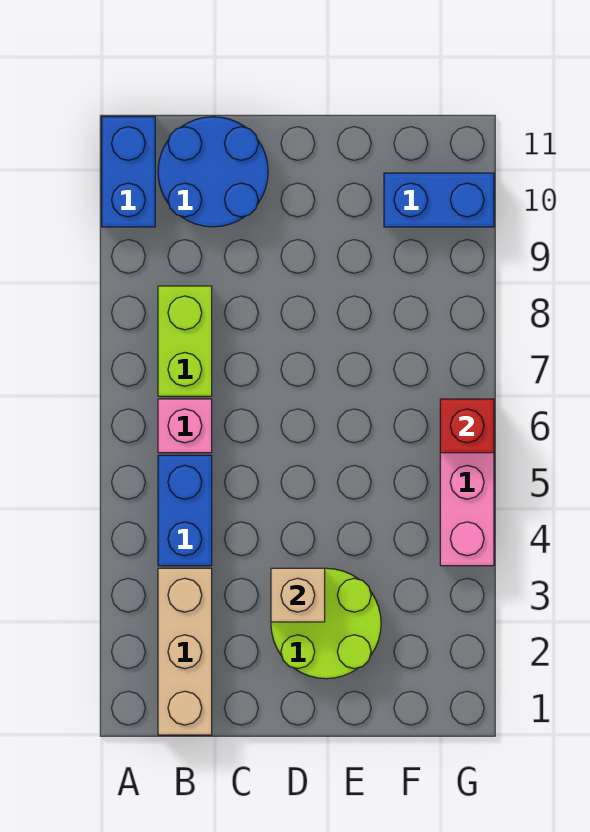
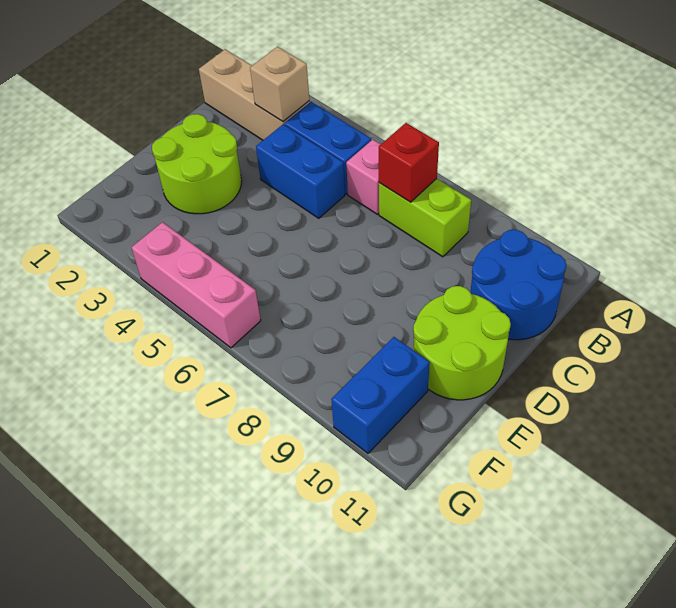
blue 1x2 brick [102,117,155,227] -> blue 1x2 brick moved to [256,124,345,218]
tan 1x1 brick [271,568,325,622] -> tan 1x1 brick moved to [250,47,309,122]
none -> lime 2x2 round brick [413,286,511,400]
red 1x1 brick [440,399,494,453] -> red 1x1 brick moved to [379,123,439,202]

